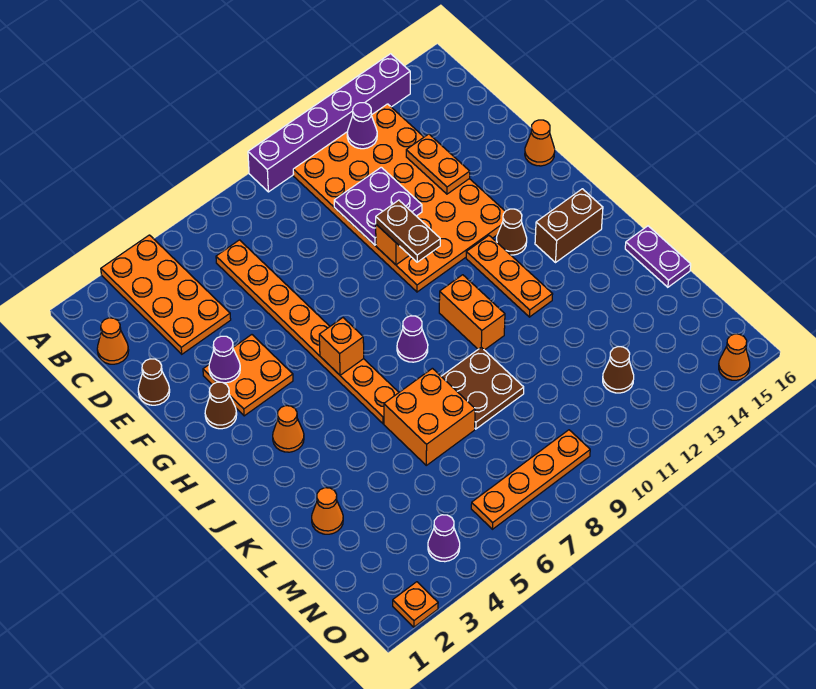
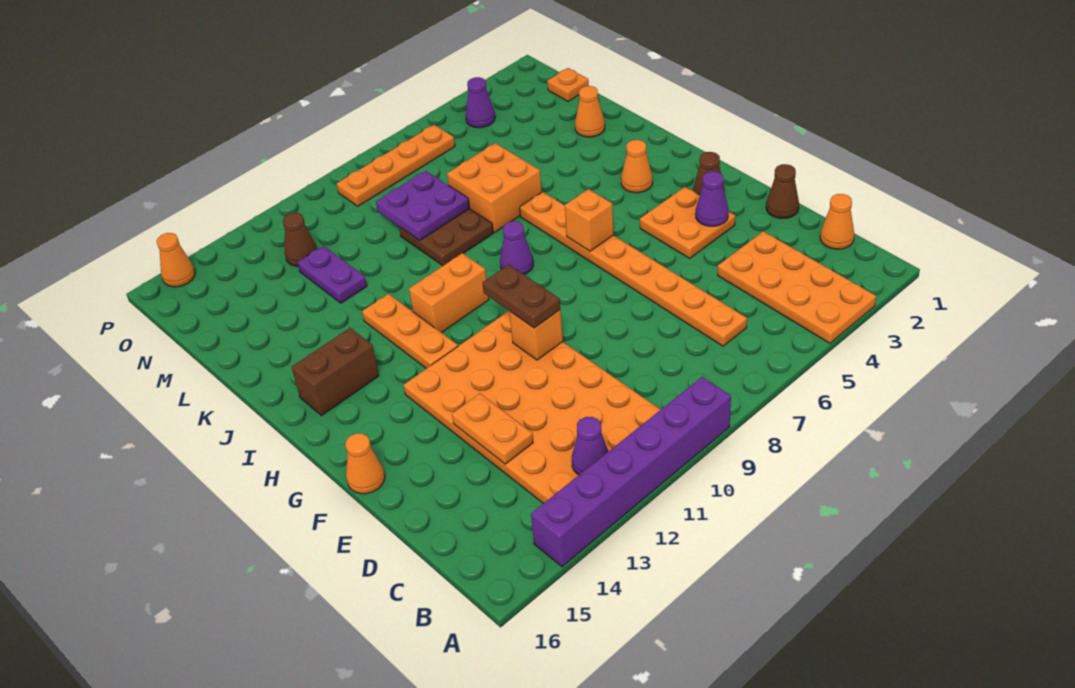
purple 2x2 plate [334,167,422,245] -> purple 2x2 plate moved to [376,171,470,241]
brown 1x1 cone [496,209,527,255] -> none
orange 1x2 brick [439,275,505,350] -> orange 1x2 brick turned to [409,253,489,333]
purple 1x2 plate [625,226,691,287] -> purple 1x2 plate moved to [297,246,367,303]
orange 1x1 plate [393,582,438,627] -> orange 1x1 plate moved to [547,68,589,101]

